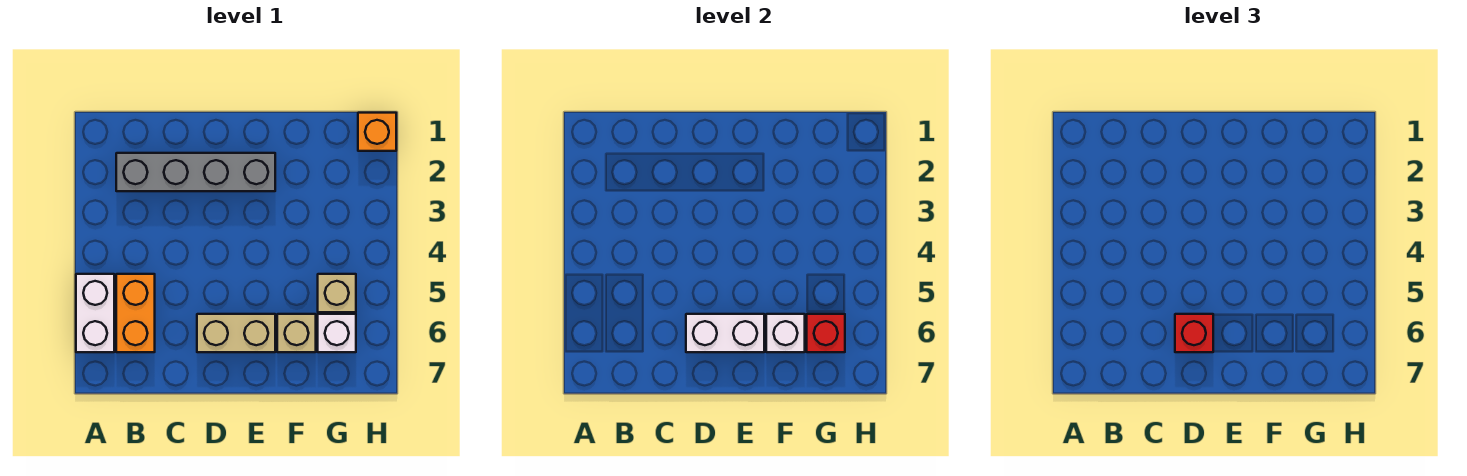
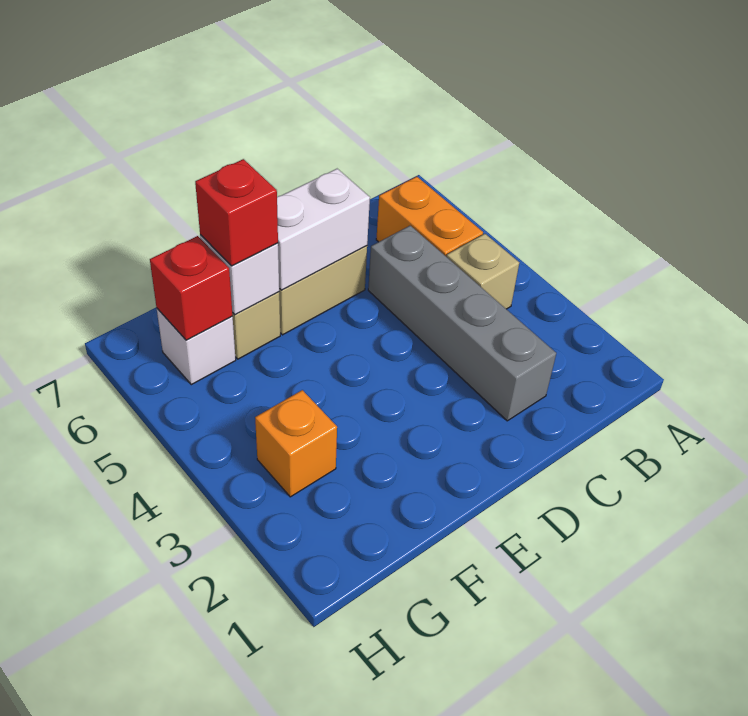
white 1x2 brick [76,274,114,352] -> none
grey 1x4 brick [116,153,275,191] -> grey 1x4 brick turned to [368,226,556,421]
red 1x1 brick [1175,314,1213,352] -> red 1x1 brick moved to [195,159,278,266]
tan 1x1 brick [318,274,356,312] -> tan 1x1 brick moved to [447,234,519,309]
orange 1x1 brick [358,113,396,151] -> orange 1x1 brick moved to [255,390,337,497]

